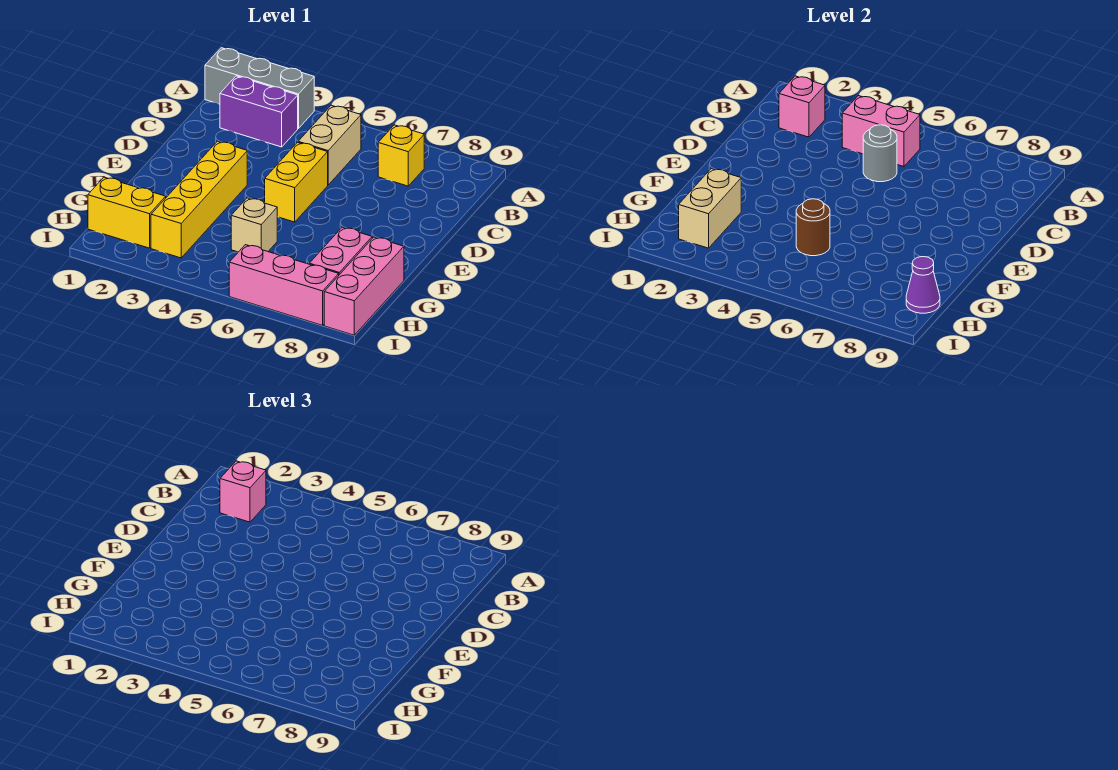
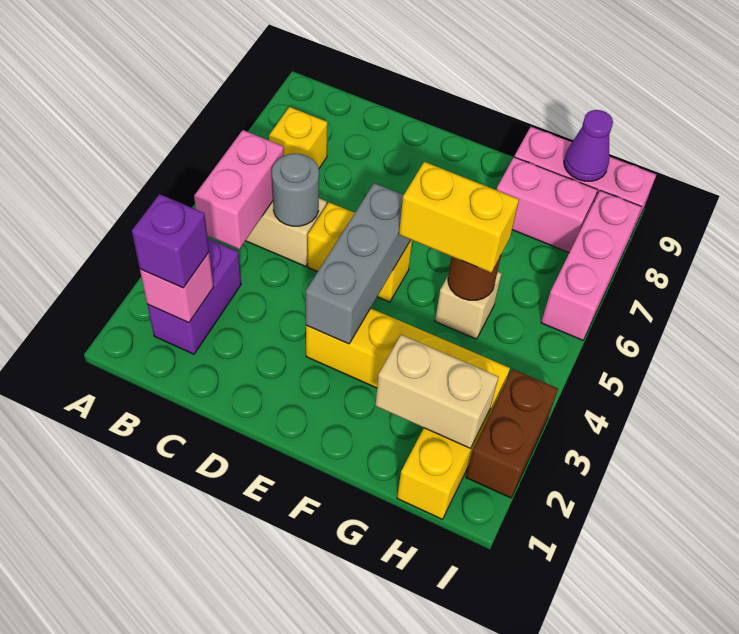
grey 1x3 brick [205,48,314,129] -> grey 1x3 brick moved to [306,183,410,344]
pink 1x1 brick [220,461,266,522] -> purple 1x1 brick [132,194,209,288]
none -> yellow 1x2 brick [399,162,519,273]
none -> brown 1x2 brick [466,369,558,498]

